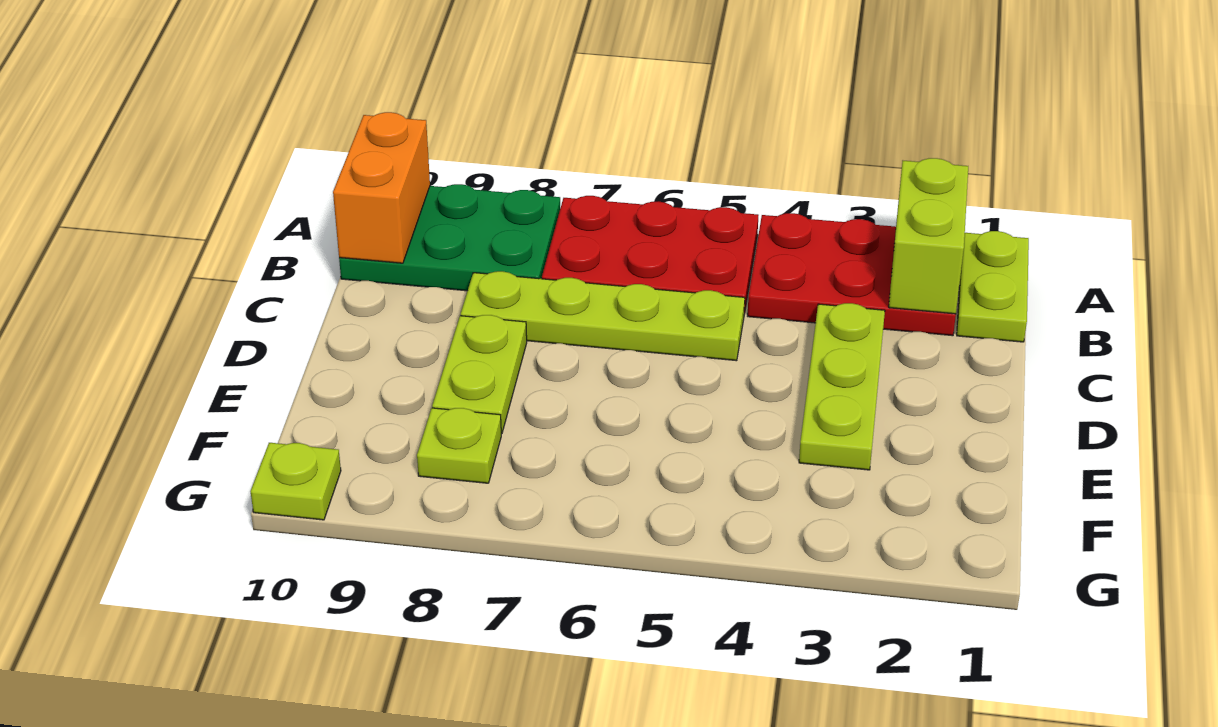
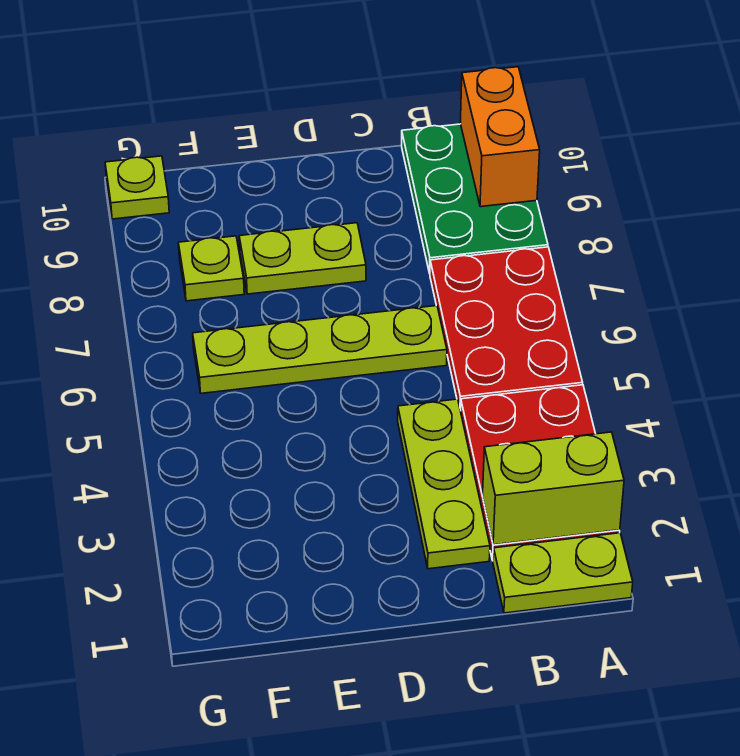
orange 1x2 brick [333,112,430,263] -> orange 1x2 brick turned to [460,67,540,207]
lime 1x3 plate [799,303,885,470] -> lime 1x3 plate turned to [398,399,490,569]
lime 1x4 plate [461,271,745,361] -> lime 1x4 plate turned to [193,306,447,393]

